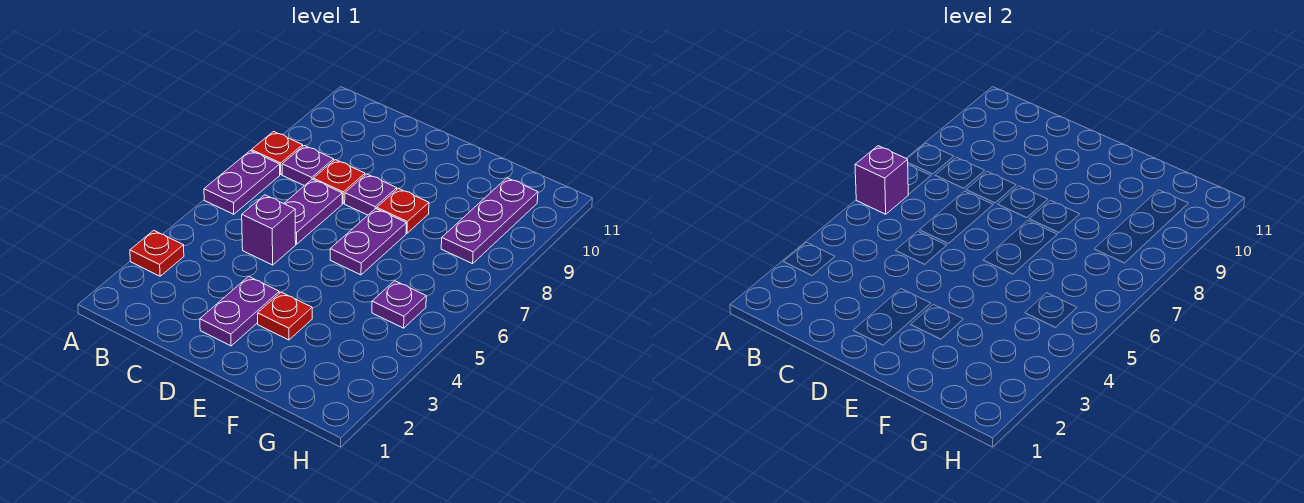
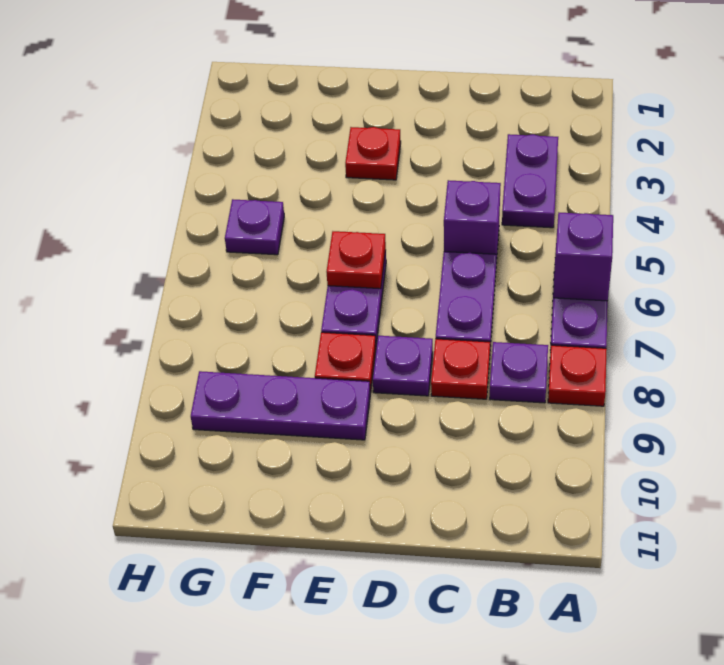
red 1x1 plate [130,230,184,276] -> red 1x1 plate moved to [327,231,386,289]
purple 1x2 plate [200,276,279,346] -> purple 1x2 plate moved to [502,134,558,228]
purple 1x3 plate [441,178,538,264] -> purple 1x3 plate turned to [191,371,370,440]

